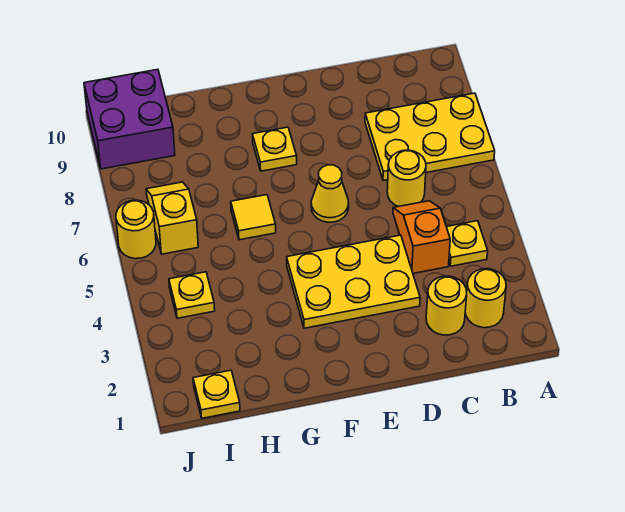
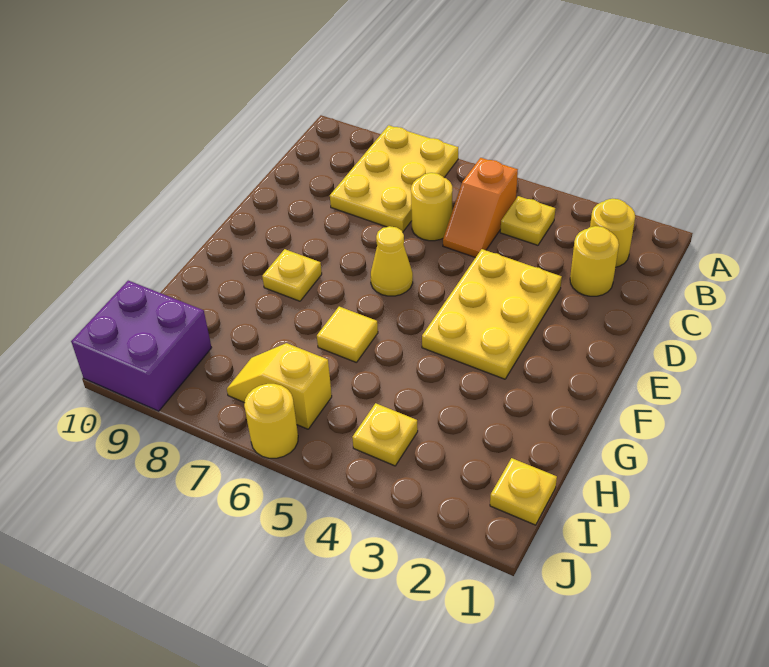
orange 1x2 slope [393,201,450,273] -> orange 1x2 slope turned to [443,158,518,258]

